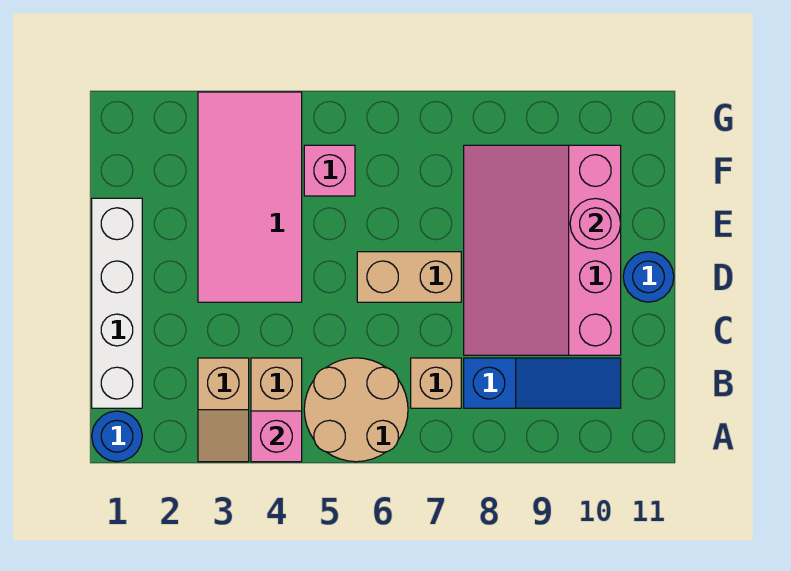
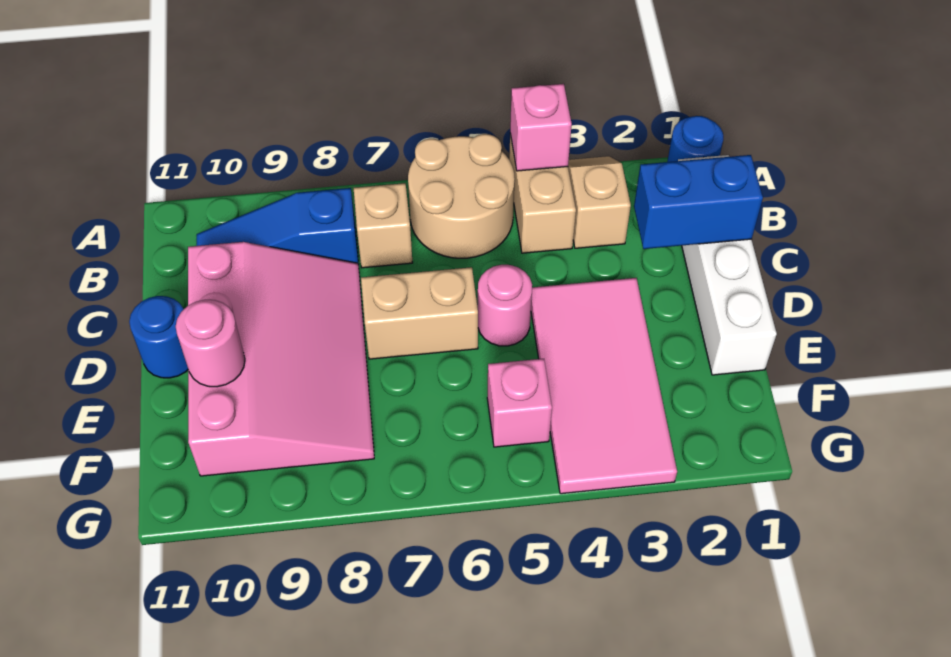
none -> blue 1x2 brick [634,155,763,249]
none -> pink 1x1 round brick [478,265,532,346]

